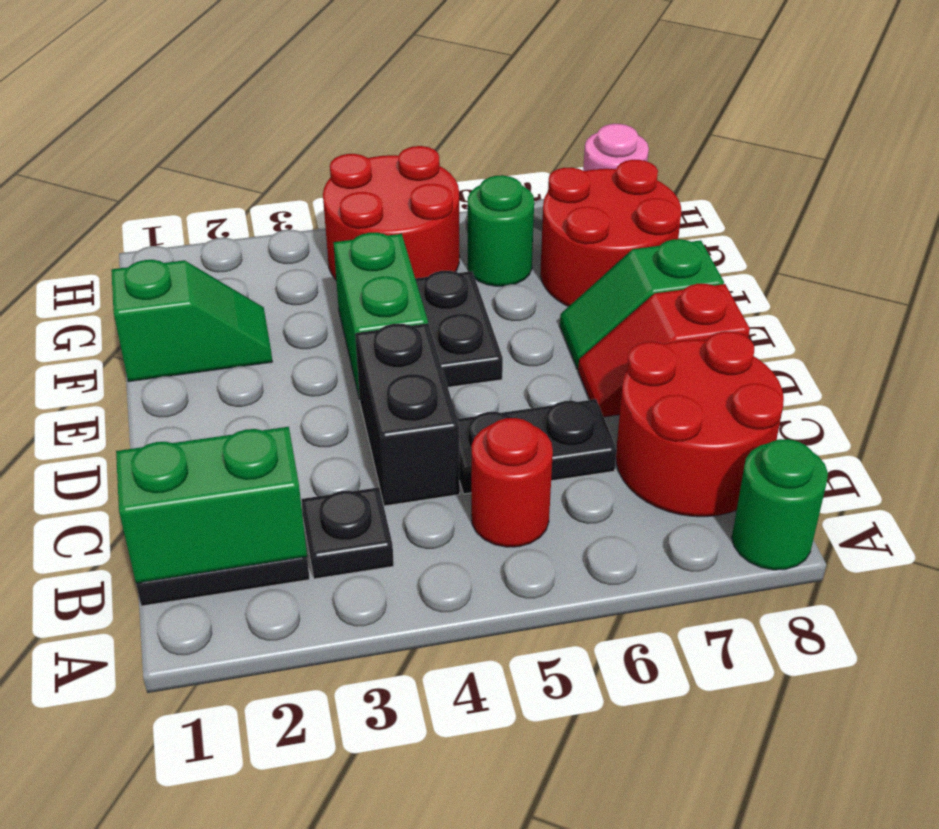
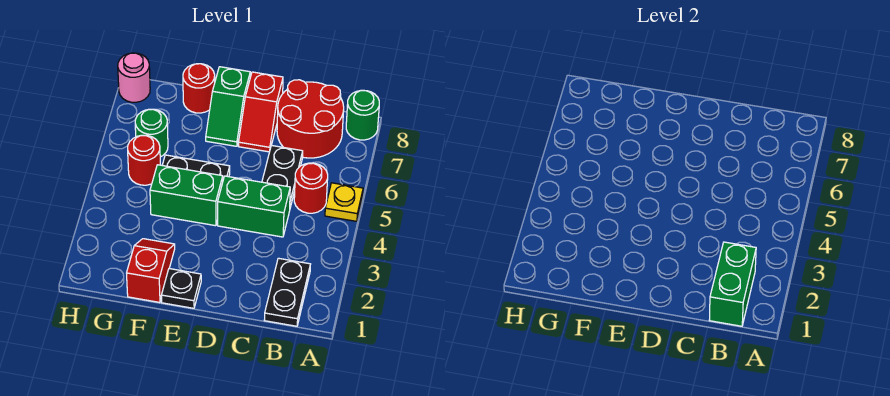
none -> yellow 1x1 plate [325,183,363,221]
black 1x1 plate [301,487,394,579] -> black 1x1 plate moved to [161,269,201,308]
black 1x2 brick [355,323,460,506] -> green 1x2 brick [218,176,290,237]
green 1x2 slope [111,260,272,382] -> red 1x2 slope [127,239,175,302]
red 2x2 round brick [541,160,682,307] -> red 1x1 round brick [183,64,215,113]
red 2x2 round brick [323,146,460,280] -> red 1x1 round brick [128,135,160,185]

